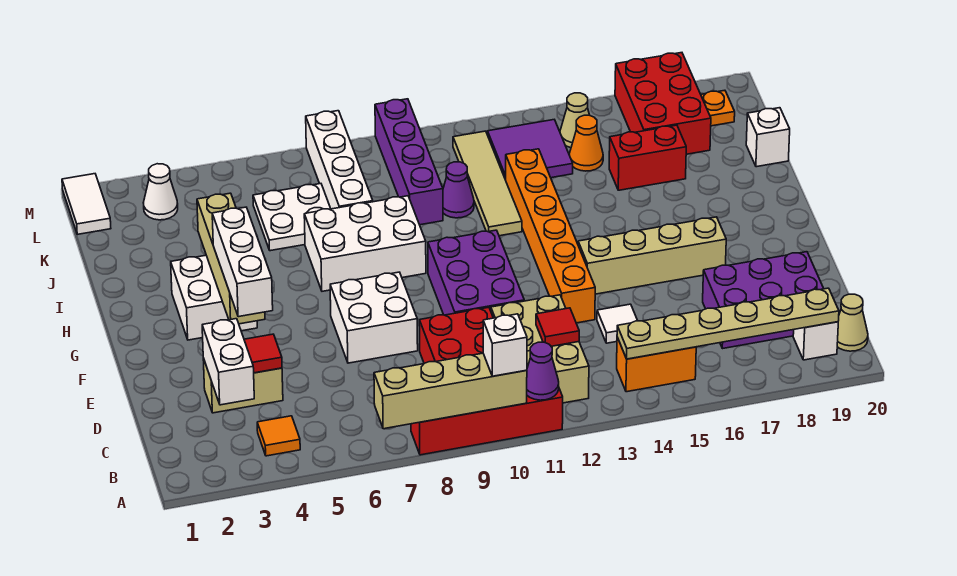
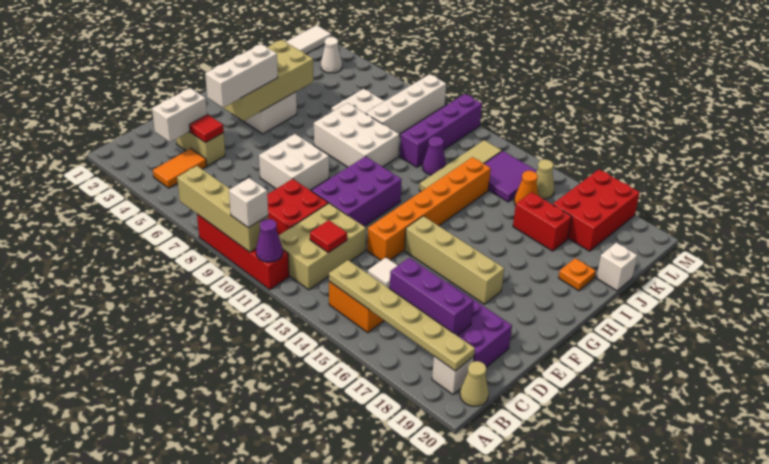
orange 1x1 tile [257,416,300,456] -> orange 1x2 tile [153,149,207,188]
none -> purple 1x3 brick [389,258,474,336]
tan 1x4 brick [197,193,265,324] -> tan 2x4 brick [224,40,313,121]
orange 1x1 plate [701,90,735,126] -> orange 1x1 plate moved to [558,258,596,291]

